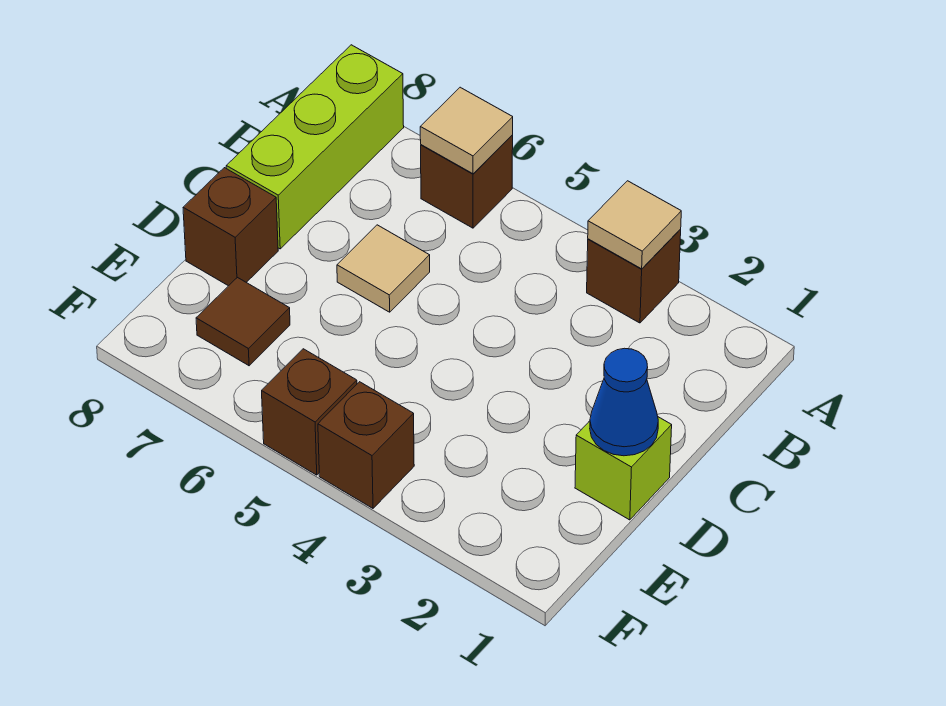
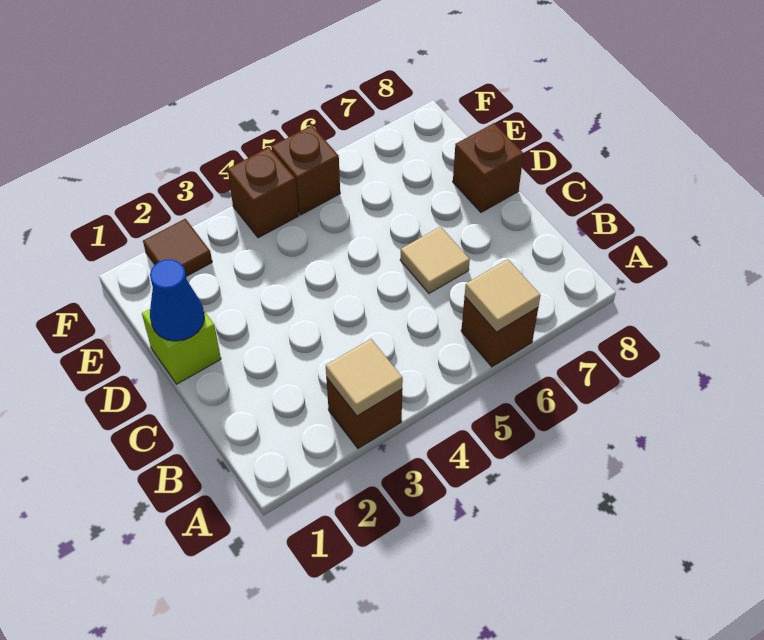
lime 1x3 brick [226,45,404,249] -> none
brown 1x1 tile [196,278,290,366] -> brown 1x1 tile moved to [143,219,212,276]

